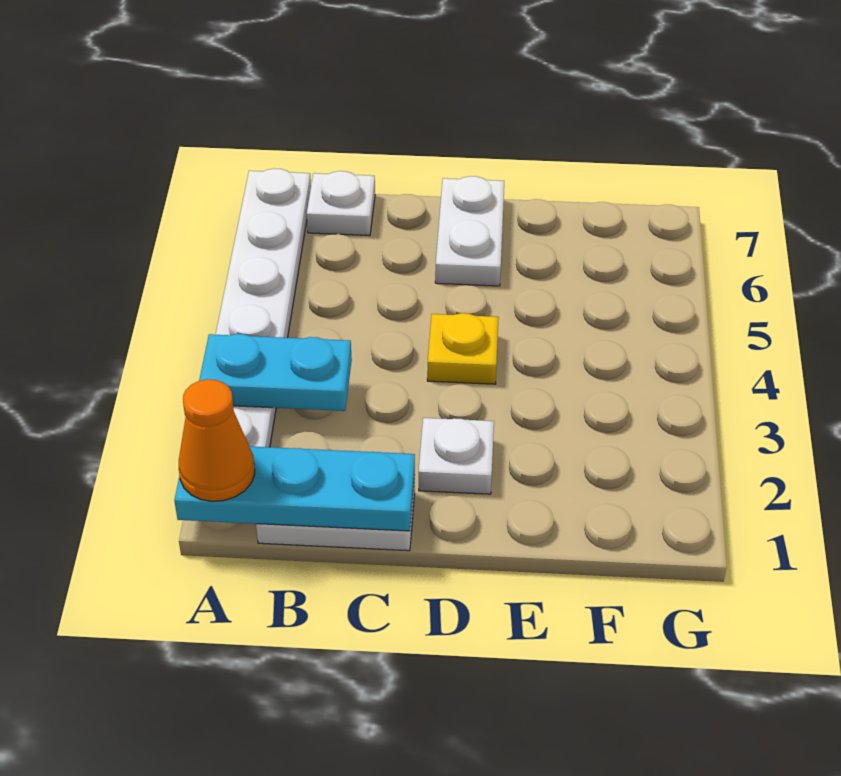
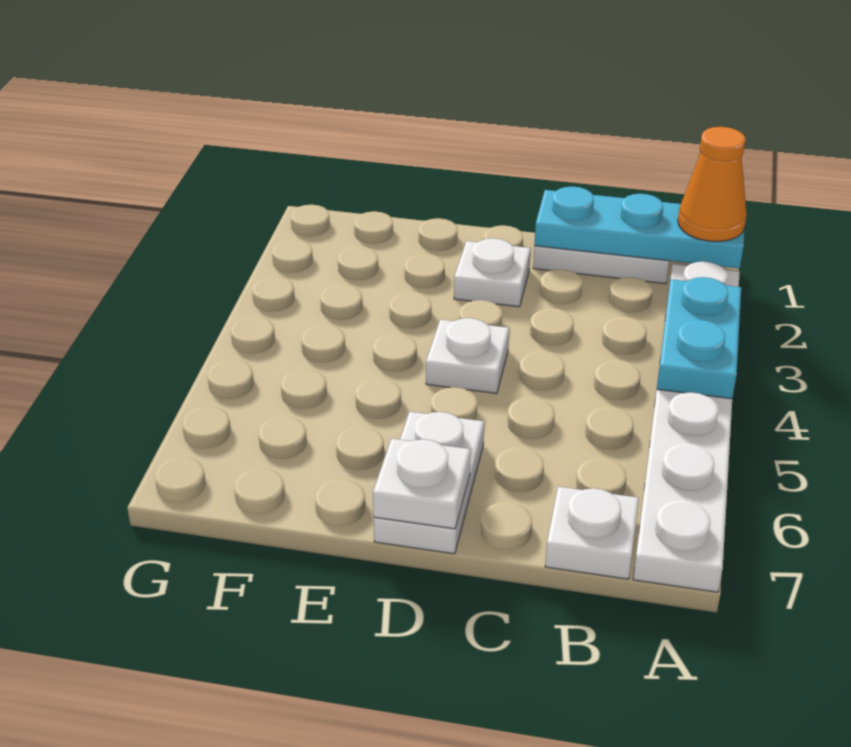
cyan 1x2 plate [199,334,352,411] -> cyan 1x2 plate turned to [657,277,741,399]
yellow 1x1 plate [427,313,499,384] -> white 1x1 plate [426,318,509,394]
none -> white 1x1 plate [373,438,471,529]

